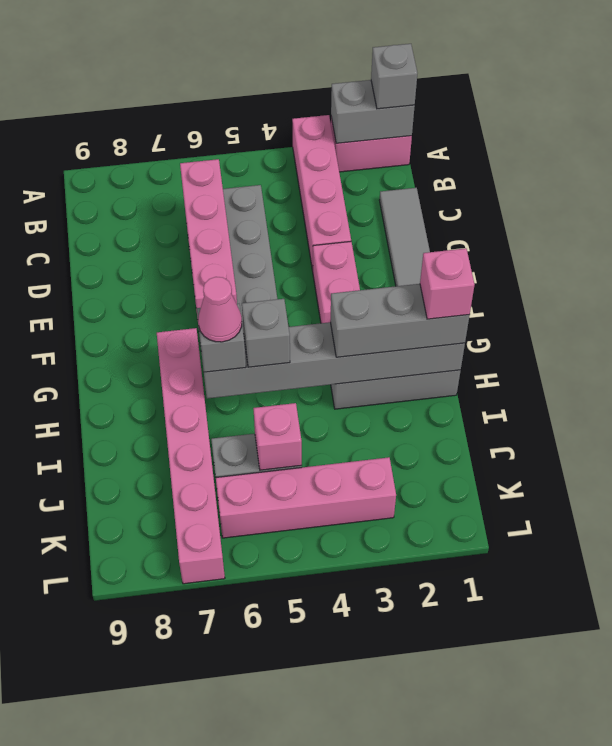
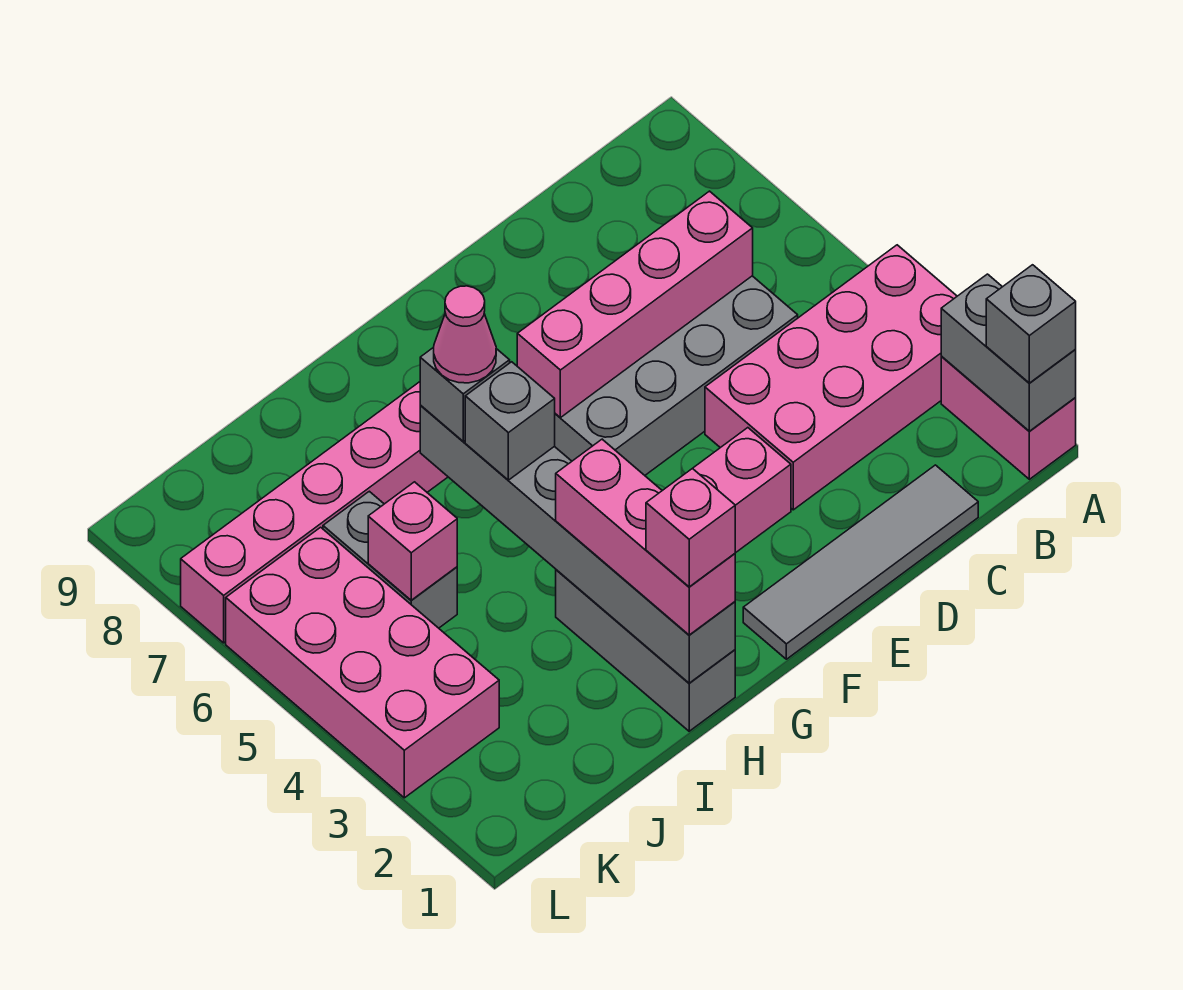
pink 1x4 brick [292,115,351,271] -> pink 2x4 brick [705,245,957,510]
grey 1x3 brick [330,284,470,357] -> pink 1x3 brick [556,439,735,635]
pink 1x4 brick [216,457,396,538] -> pink 2x4 brick [226,527,499,798]

